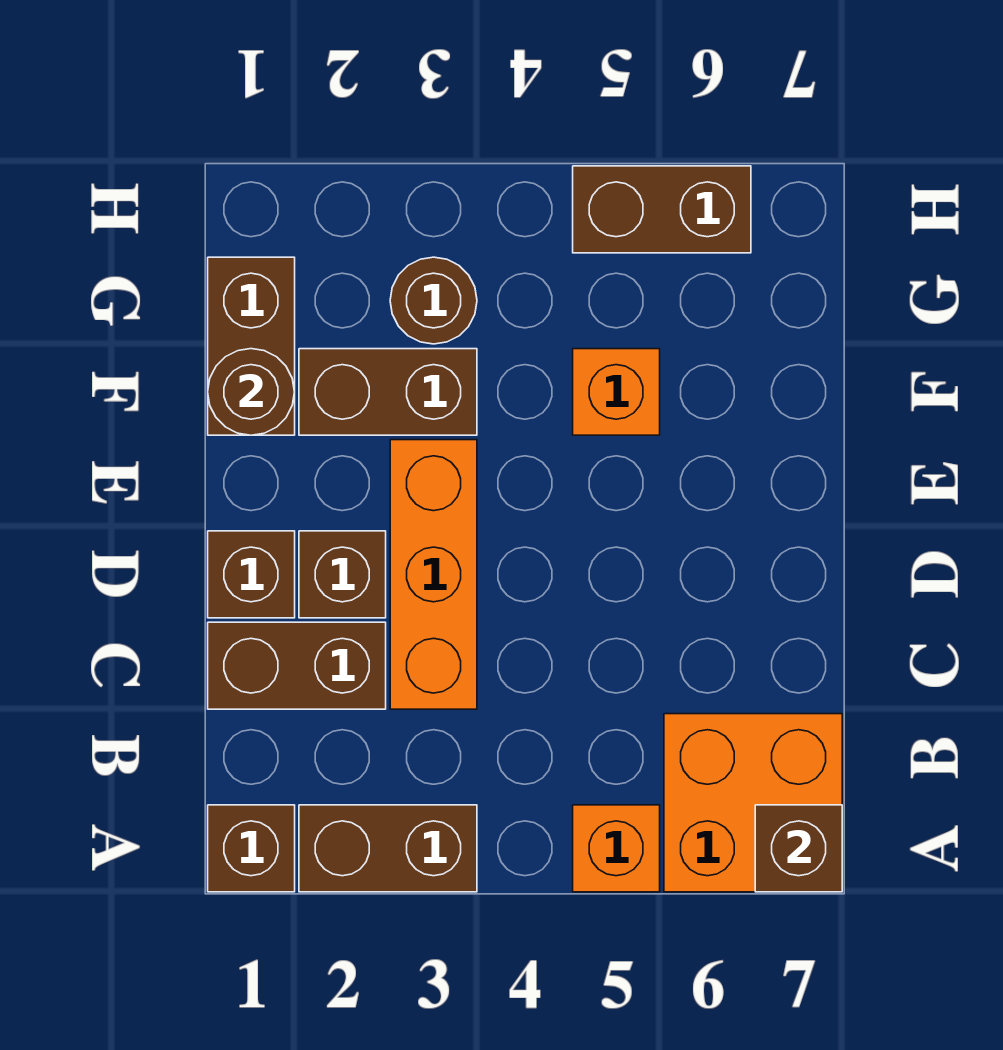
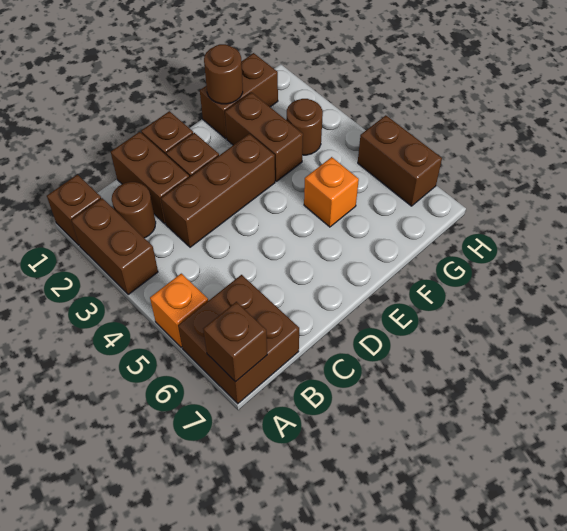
orange 2x2 brick [664,714,842,892] -> brown 2x2 brick [178,275,299,404]
none -> brown 1x1 round brick [112,182,156,238]
orange 1x3 brick [390,440,477,709] -> brown 1x3 brick [161,134,275,247]

